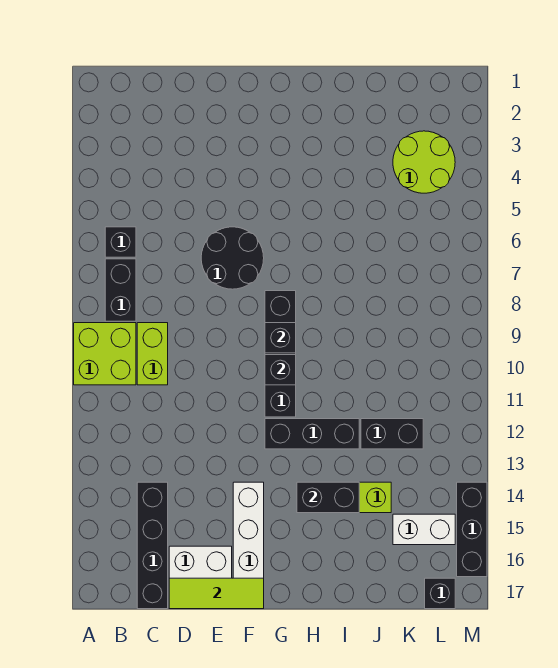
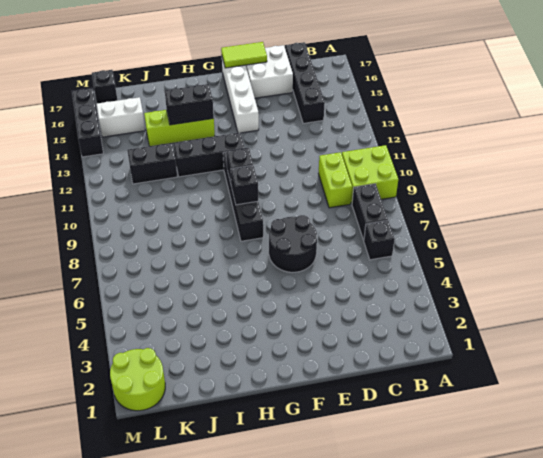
lime 1x3 tile [169,578,264,609] -> lime 1x2 tile [221,42,267,68]
lime 2x2 round brick [393,131,455,193] -> lime 2x2 round brick moved to [110,348,165,411]

